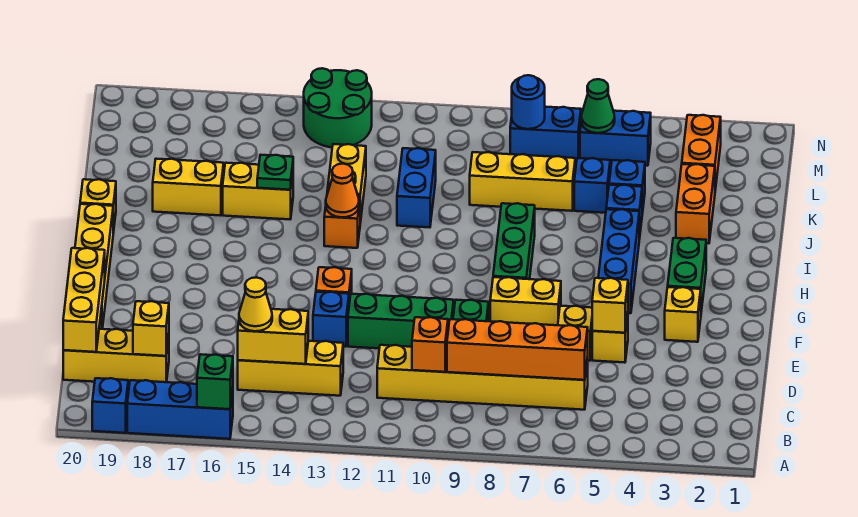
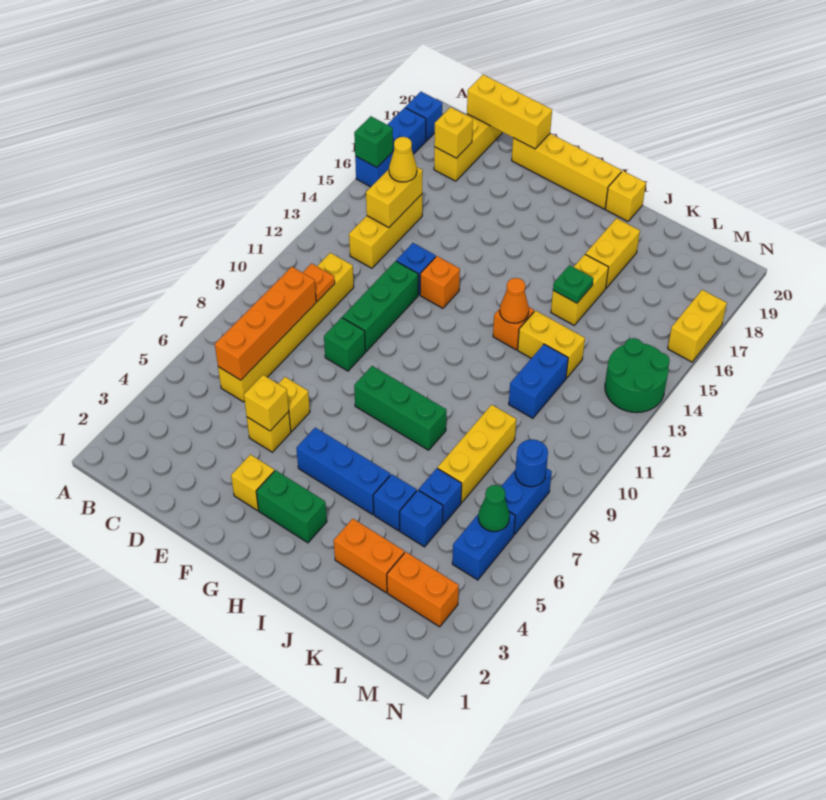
orange 1x1 brick [412,317,448,372] -> orange 1x1 plate [303,263,335,301]
yellow 1x2 brick [490,277,561,325] -> yellow 1x2 brick moved to [668,290,727,362]
blue 1x2 brick [397,148,436,227] -> blue 1x2 brick turned to [509,344,568,418]

